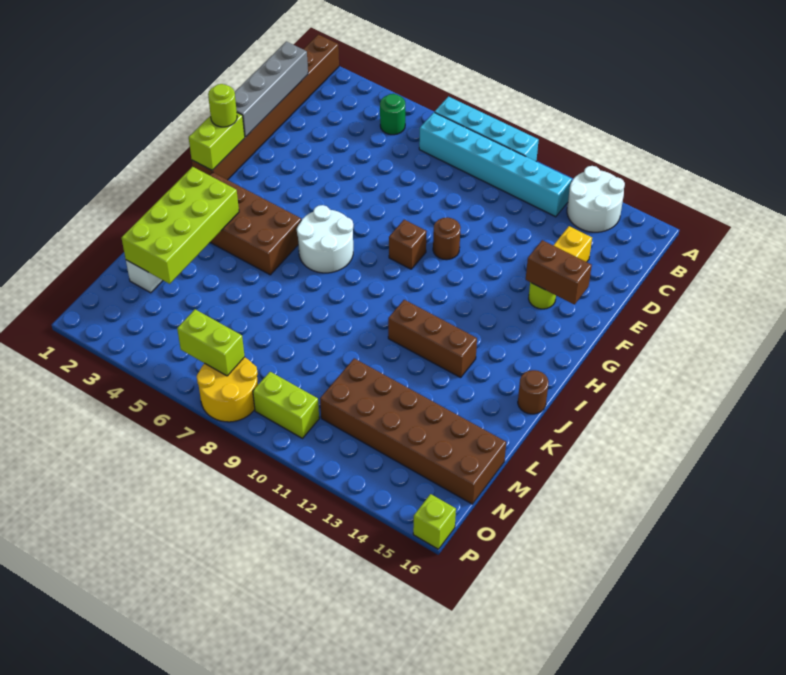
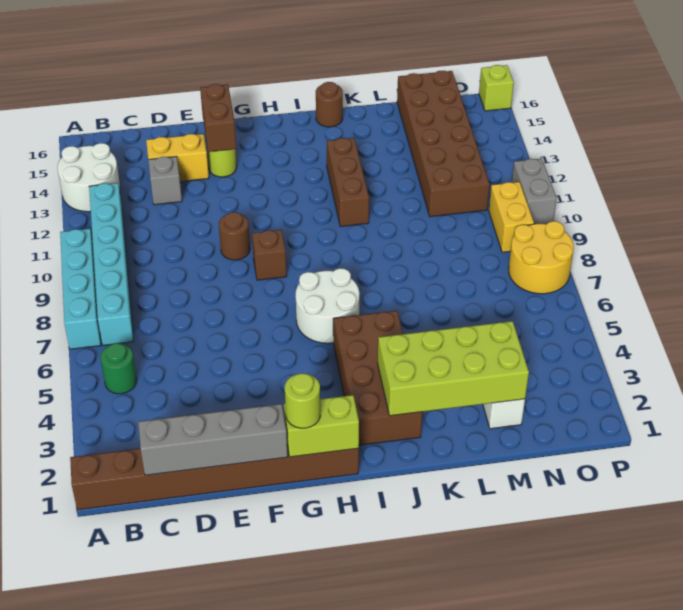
none -> grey 1x1 brick [148,156,182,205]
lime 1x2 brick [177,309,245,376] -> none
lime 1x2 brick [253,372,319,438] -> yellow 1x2 brick [489,182,534,252]
none -> grey 1x2 brick [512,158,557,224]

